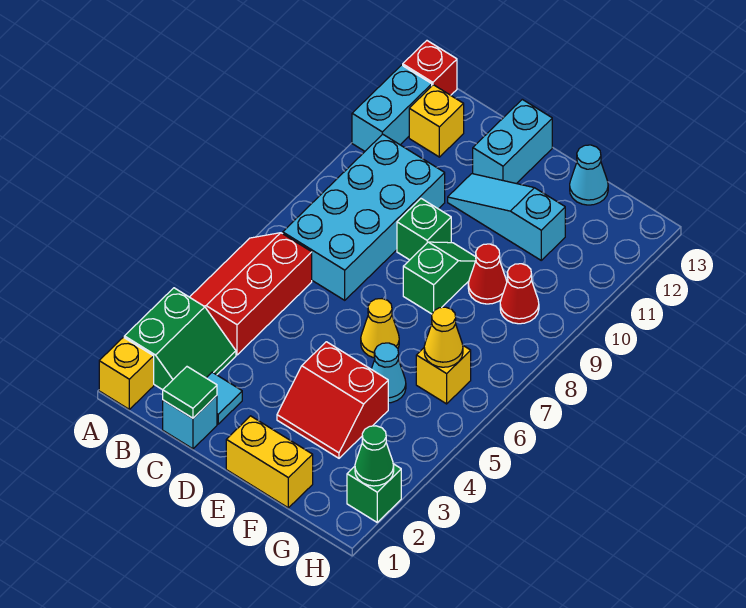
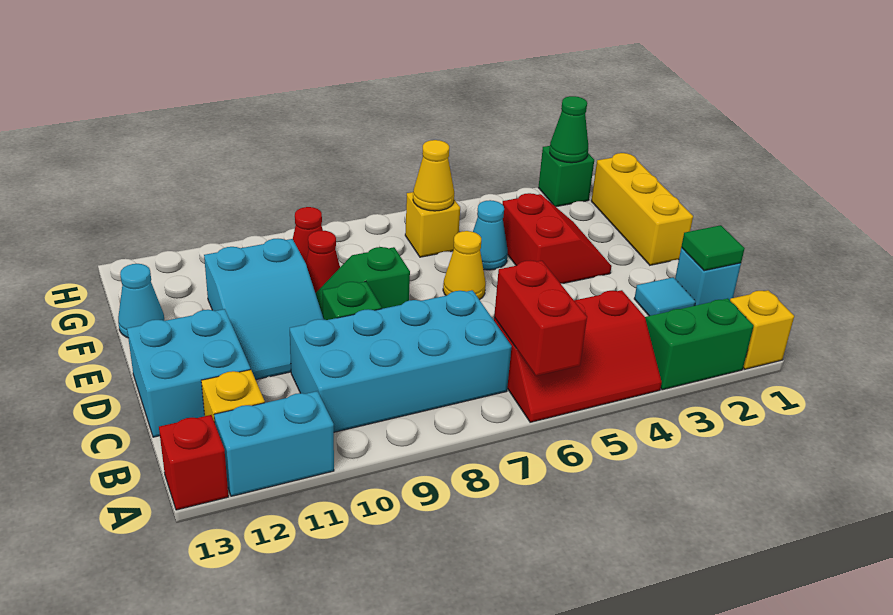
none -> red 1x2 brick [494,261,587,376]
cyan 1x3 slope [448,174,565,260] -> cyan 2x3 slope [204,239,324,380]
cyan 1x2 brick [473,99,552,184] -> cyan 2x2 brick [127,309,250,437]
yellow 1x2 brick [226,416,313,508] -> yellow 1x3 brick [591,153,693,265]

